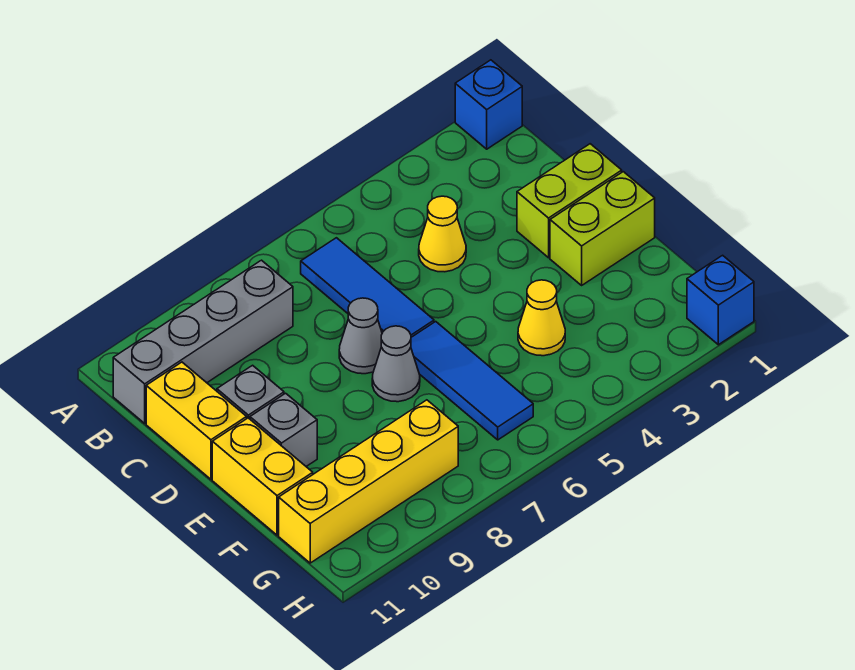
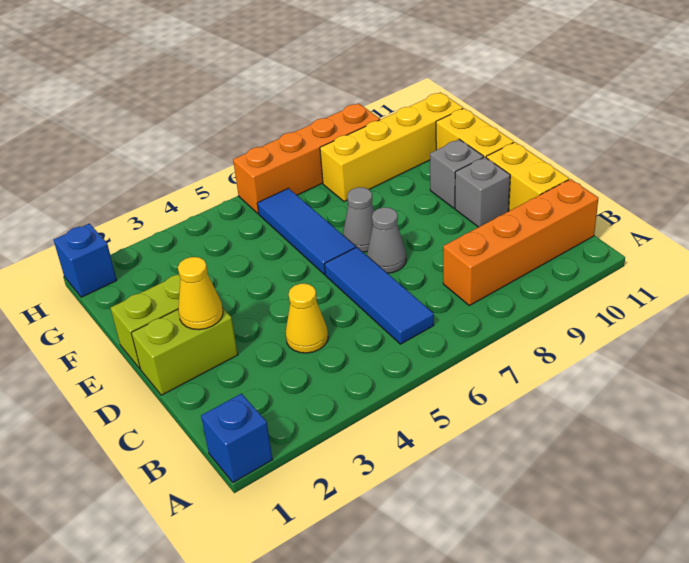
grey 1x4 brick [113,260,293,423] -> orange 1x4 brick [443,179,598,306]
yellow 1x1 cone [518,280,565,356] -> yellow 1x1 cone moved to [178,257,223,330]
none -> orange 1x4 brick [233,103,380,214]

